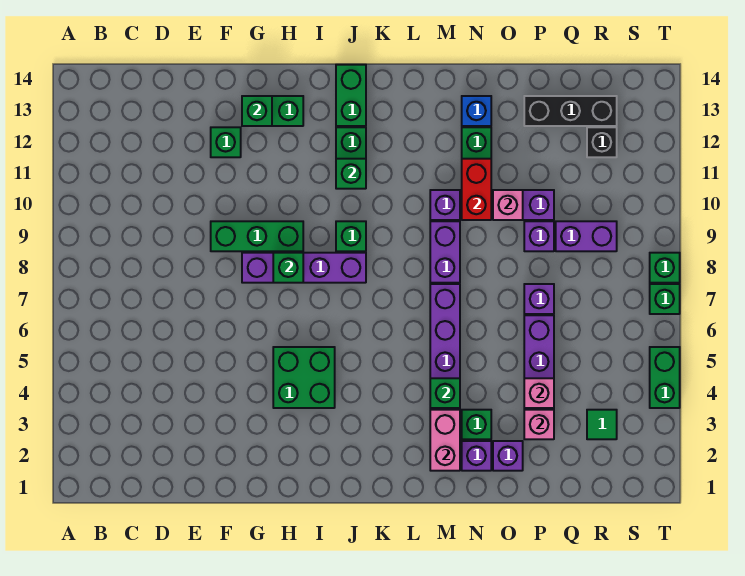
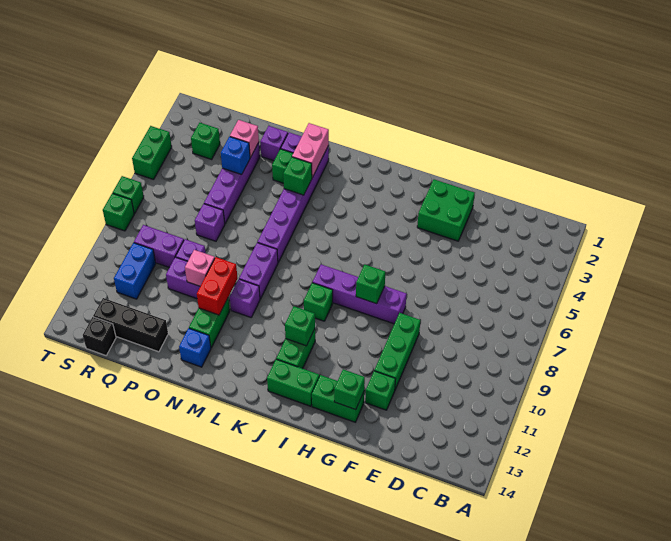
green 1x3 brick [211,221,303,251] -> green 1x3 brick turned to [374,313,420,390]
green 2x2 brick [273,347,335,408] -> green 2x2 brick moved to [417,179,475,241]
green 1x2 brick [336,65,366,126] -> green 1x2 brick turned to [267,359,319,406]
pink 1x1 brick [524,378,554,408] -> blue 1x1 brick [221,137,250,174]
green 1x1 tile [587,410,617,439] -> green 1x1 brick [191,123,220,159]
none -> blue 1x2 brick [114,243,156,299]
black 1x1 brick [587,127,617,157] -> black 1x1 brick moved to [83,317,116,355]

